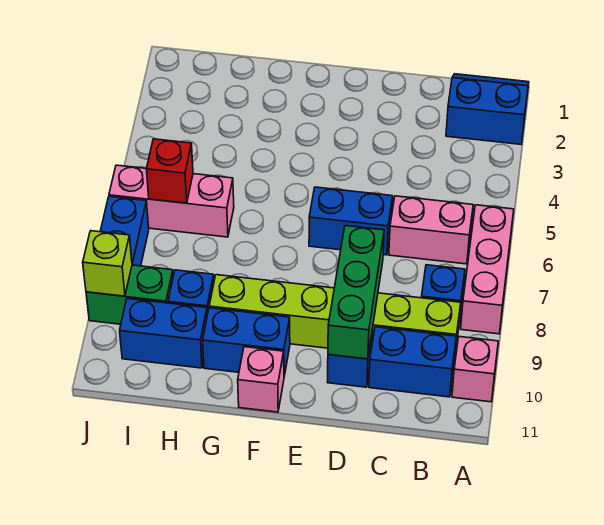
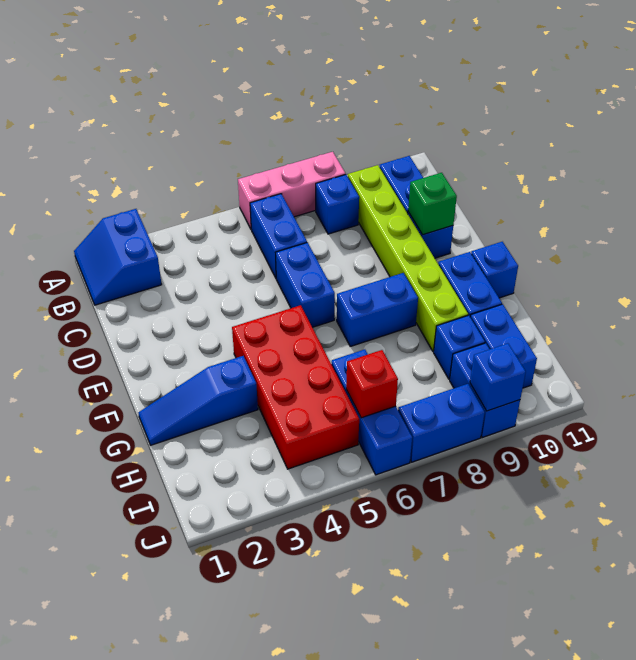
pink 1x1 brick [452,337,498,402] -> none
pink 1x2 brick [389,196,473,264] -> blue 1x2 brick [250,194,307,278]
green 1x3 brick [328,226,384,359] -> green 1x1 brick [408,173,457,235]
none -> red 2x4 brick [232,305,359,469]
none -> blue 1x2 brick [337,273,418,346]
pink 1x1 brick [238,347,284,412] -> blue 1x1 brick [471,242,518,298]
none -> blue 1x3 slope [138,356,258,445]
pink 1x3 brick [109,165,234,237] -> blue 1x3 brick [331,349,412,475]
green 1x2 brick [86,265,173,324] -> blue 1x2 brick [450,343,520,438]
lime 1x1 brick [83,231,132,296] -> blue 1x1 brick [470,343,526,411]

